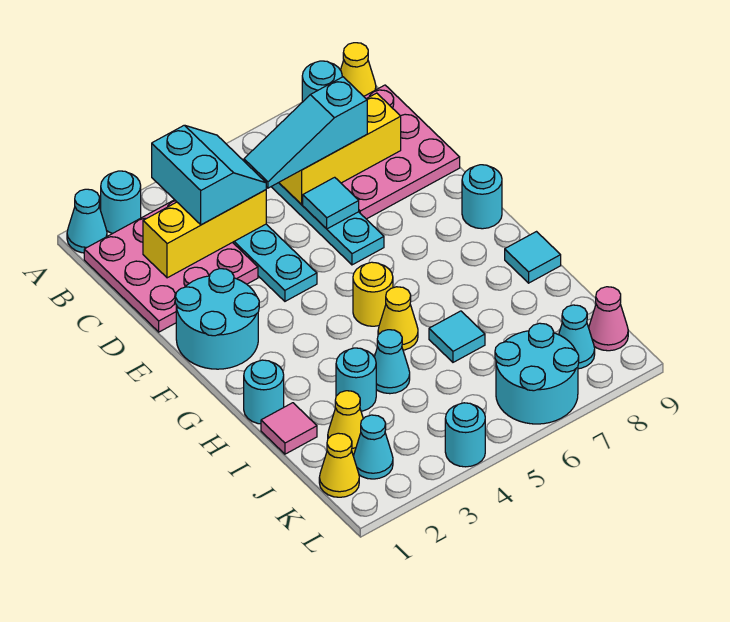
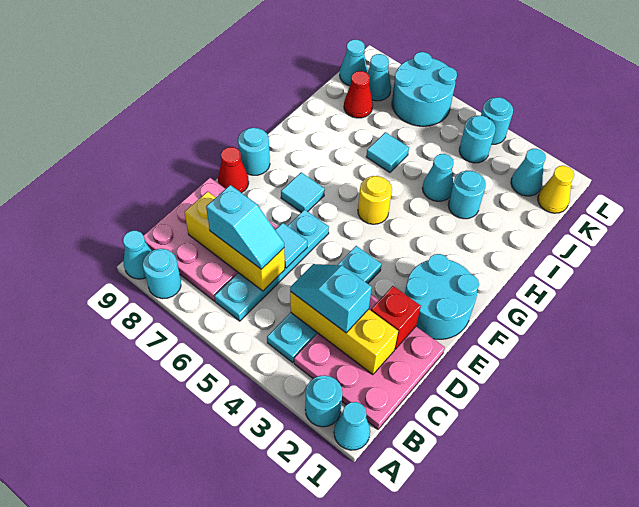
yellow 1x1 cone [341,43,376,96] -> cyan 1x1 cone [123,231,152,279]
cyan 2x2 slope [152,125,266,225] -> cyan 1x2 slope [290,264,372,333]
cyan 1x3 slope [244,77,367,188] -> cyan 1x2 slope [206,185,284,269]
none -> red 1x1 brick [371,286,421,349]
none -> red 1x1 cone [218,147,249,193]
cyan 1x1 round brick [244,360,284,424] -> cyan 1x1 round brick moved to [459,116,496,163]
yellow 1x1 cone [378,287,418,350] -> none
cyan 1x1 tile [505,232,561,283] -> cyan 1x1 tile moved to [281,172,325,212]
pink 1x1 tile [261,403,317,454] -> none
yellow 1x1 cone [328,391,363,454] -> none
none -> red 1x1 cone [344,71,373,118]
pink 1x1 cone [589,287,628,351] -> cyan 1x1 cone [340,40,368,86]

